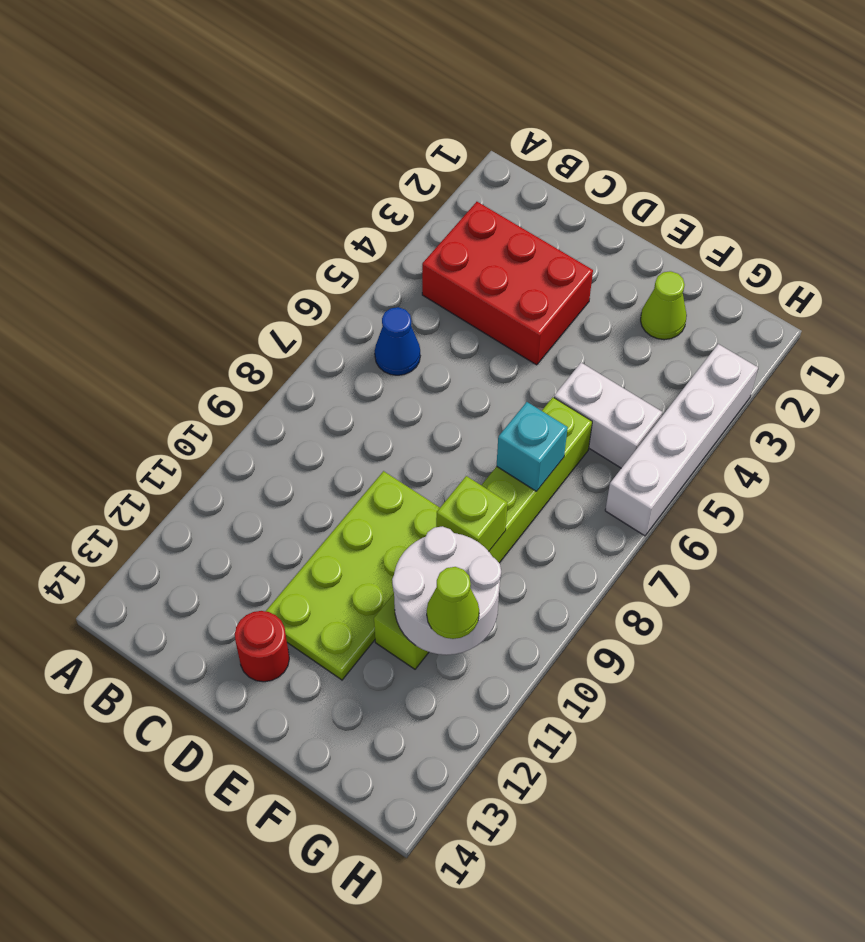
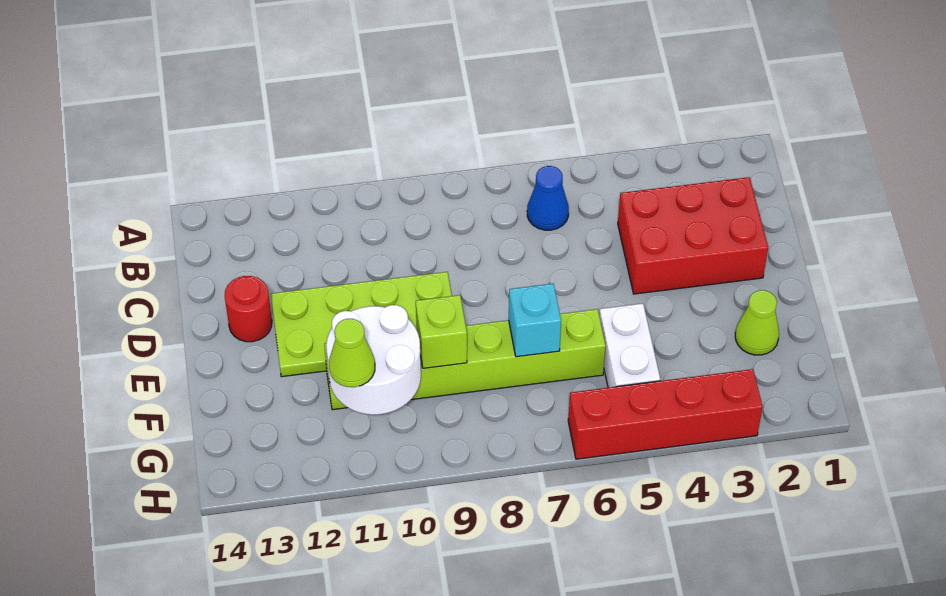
red 2x3 brick [422,202,593,365] -> red 2x3 brick turned to [618,177,768,294]
white 1x4 brick [605,344,758,536] -> red 1x4 brick [568,369,763,459]

